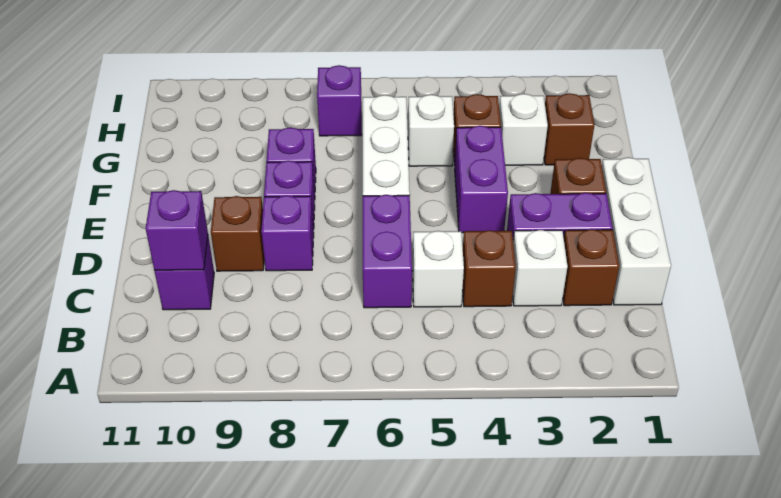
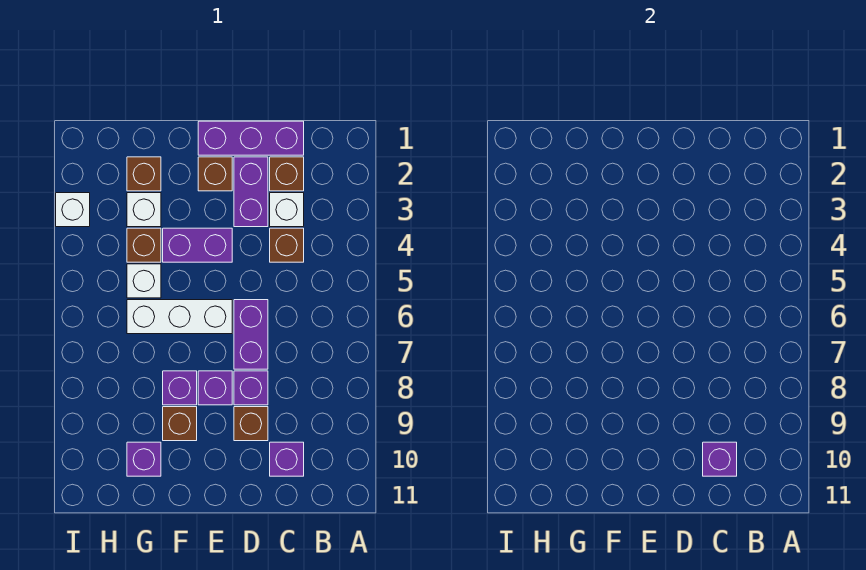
white 1x3 brick [602,157,671,305] -> purple 1x3 brick [198,121,304,155]
white 1x1 brick [412,231,464,307] -> white 1x1 brick moved to [56,193,90,227]
purple 1x2 brick [363,195,412,308] -> purple 1x2 brick turned to [234,300,268,369]
none -> brown 1x1 brick [163,407,197,441]
purple 1x1 brick [317,65,362,136] -> purple 1x1 brick moved to [127,442,161,476]

